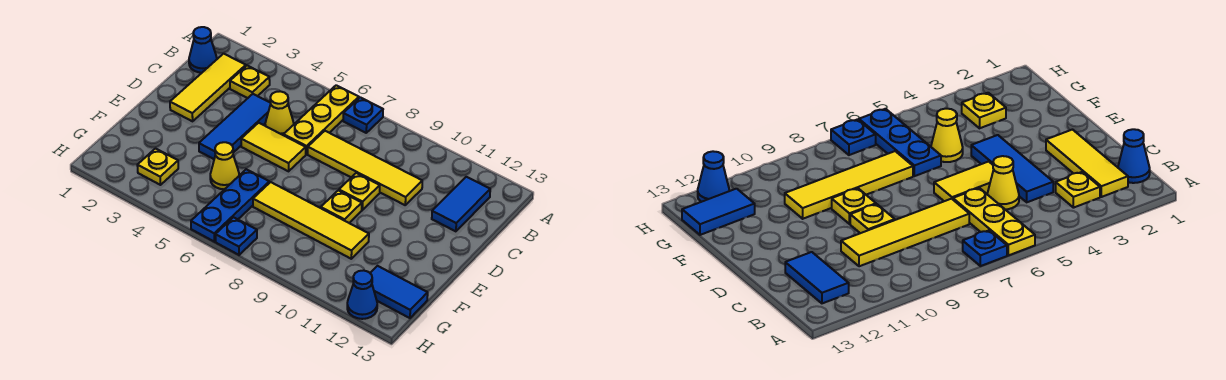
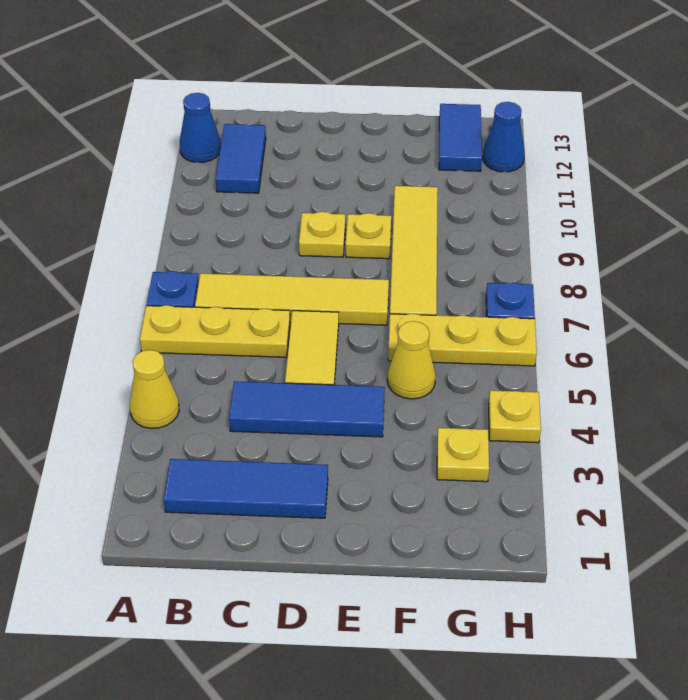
blue 1x1 cone [189,27,217,73] -> blue 1x1 cone moved to [180,93,221,163]
yellow 1x3 tile [170,54,246,121] -> blue 1x3 tile [164,459,328,518]
yellow 1x1 plate [230,66,270,98] -> yellow 1x1 plate moved to [488,390,541,443]
blue 1x2 tile [432,177,490,231] -> blue 1x2 tile turned to [216,124,266,193]
yellow 1x1 cone [265,91,294,135] -> yellow 1x1 cone moved to [130,350,179,429]
yellow 1x4 tile [308,131,422,205] -> yellow 1x4 tile turned to [195,273,389,325]
blue 1x3 plate [191,169,269,242] -> yellow 1x3 plate [388,314,537,366]

